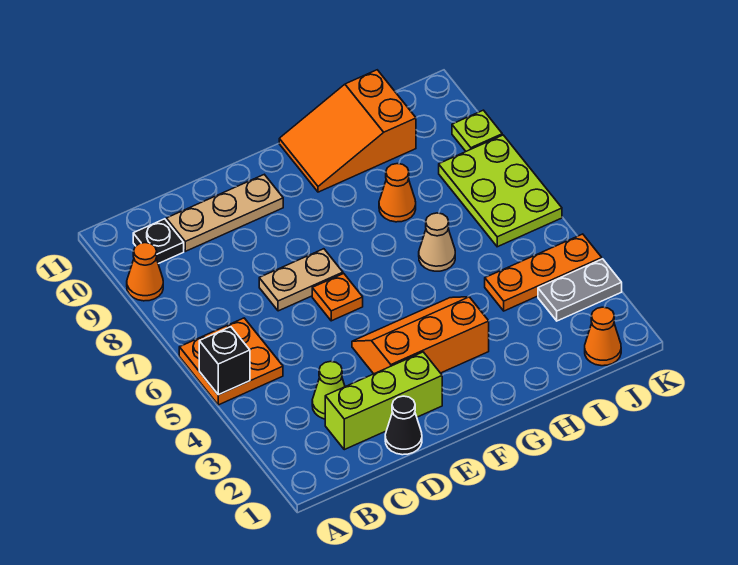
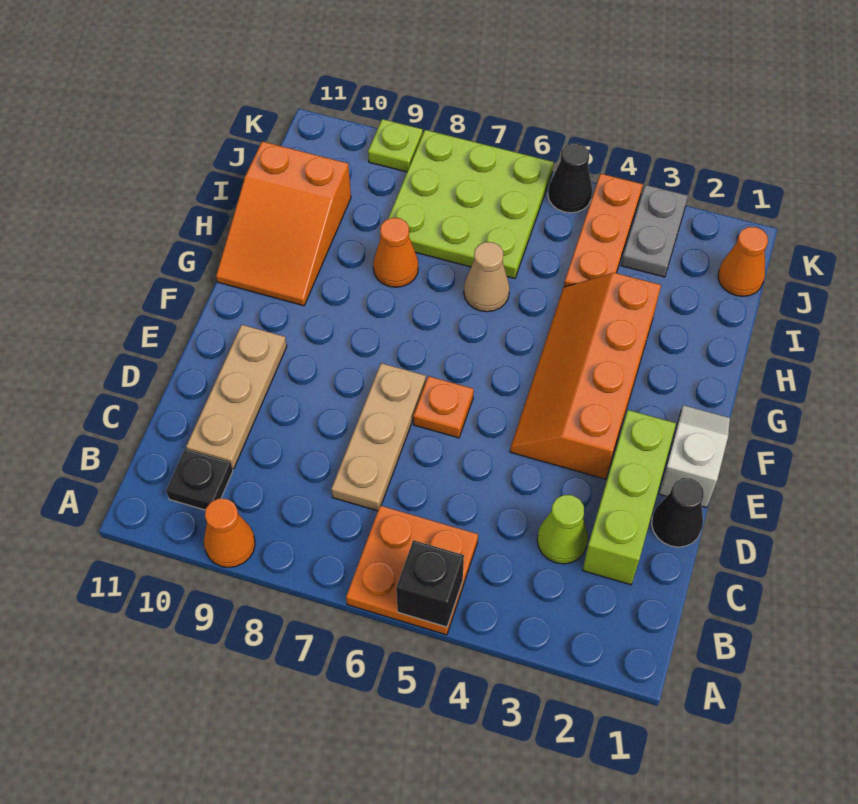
tan 1x2 plate [259,249,343,311] -> tan 1x3 plate [331,363,426,511]
none -> white 1x2 slope [659,405,730,508]
orange 2x3 slope [352,297,489,374] -> orange 2x4 slope [510,273,661,479]
lime 2x3 plate [439,135,562,247] -> lime 3x3 plate [388,130,554,278]
none -> black 1x1 cone [548,143,592,213]

